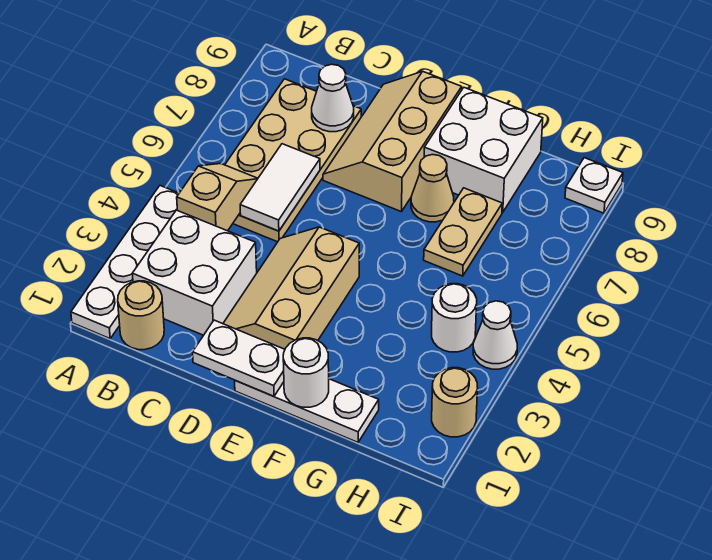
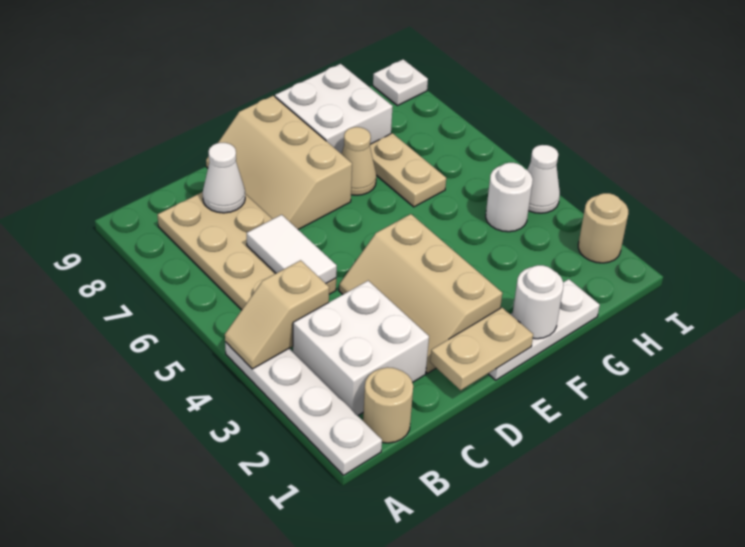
tan 1x2 slope [177,164,258,231] -> tan 1x2 slope turned to [225,260,329,369]
white 1x2 plate [193,320,285,396] -> tan 1x2 plate [430,307,533,390]

